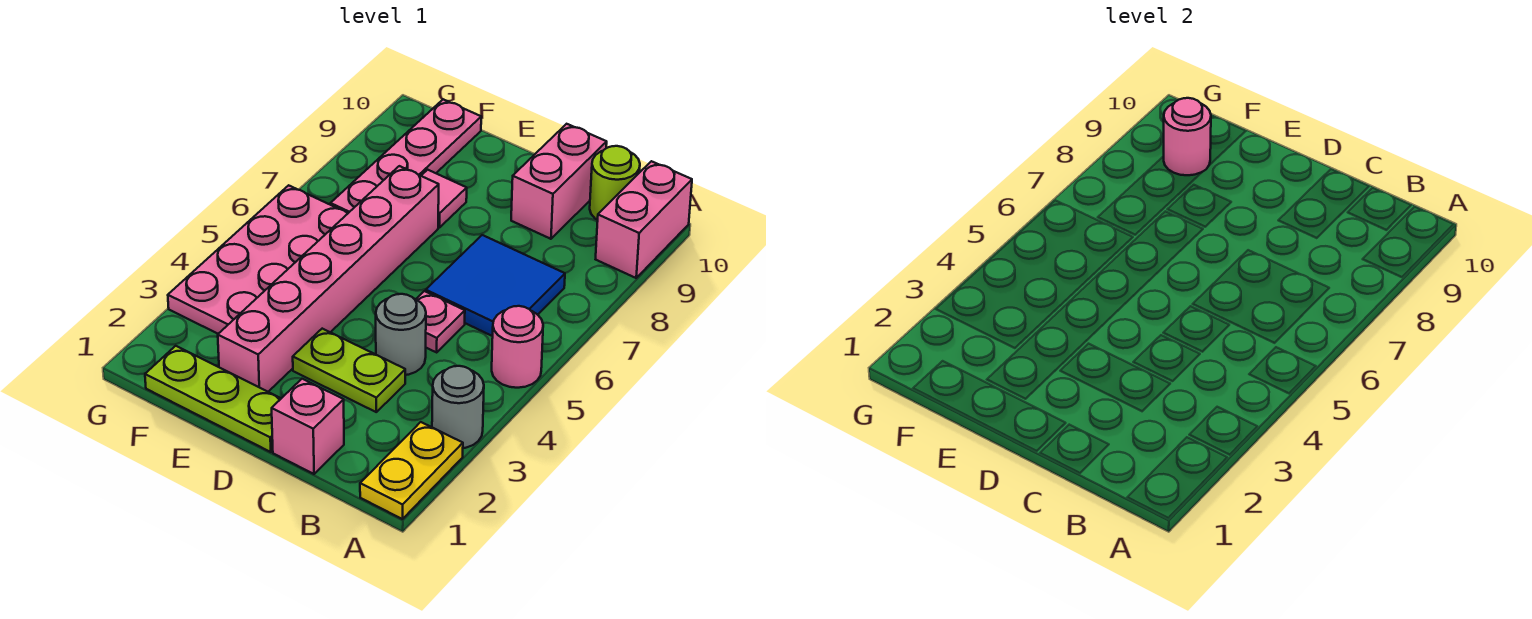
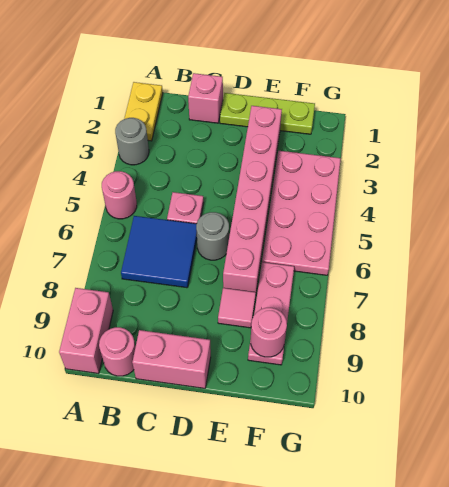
lime 1x1 round brick [590,146,640,220] -> pink 1x1 round brick [99,327,135,376]
lime 1x2 plate [293,329,405,412] -> none
grey 1x1 round brick [376,294,426,375] -> grey 1x1 round brick moved to [196,212,229,260]
pink 1x2 brick [511,124,607,239] -> pink 1x2 brick turned to [132,330,211,388]
pink 1x4 plate [330,100,481,213] -> pink 1x3 plate [248,262,294,365]

